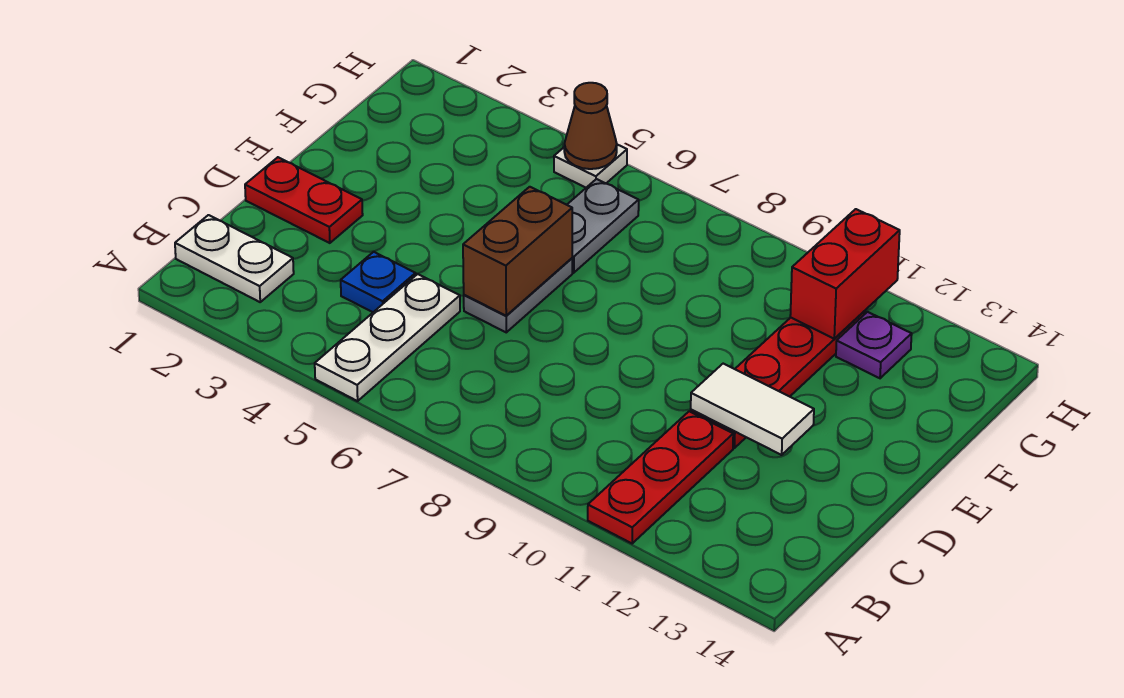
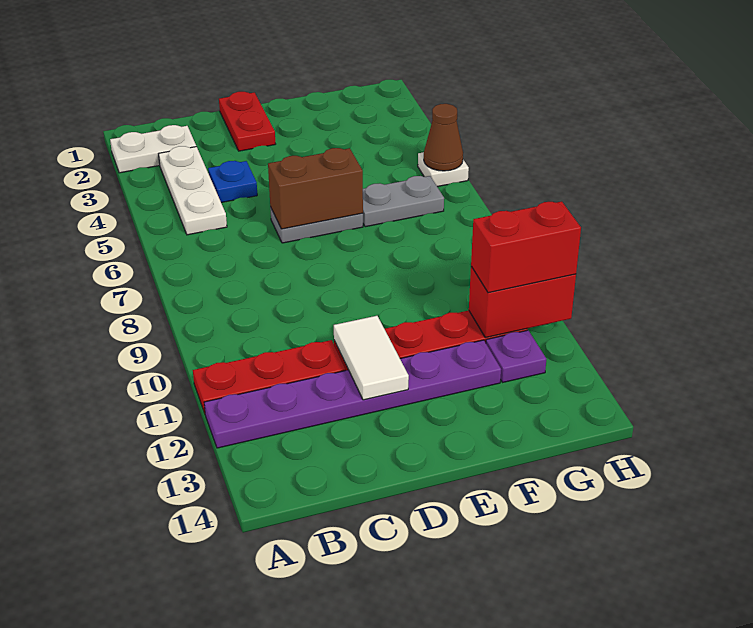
white 1x3 plate [315,274,460,401] -> white 1x3 plate turned to [159,146,227,235]
none -> purple 1x6 plate [204,340,501,448]
white 1x2 plate [175,215,294,302] -> white 1x2 plate turned to [110,125,196,173]
none -> red 1x2 brick [471,201,581,293]

